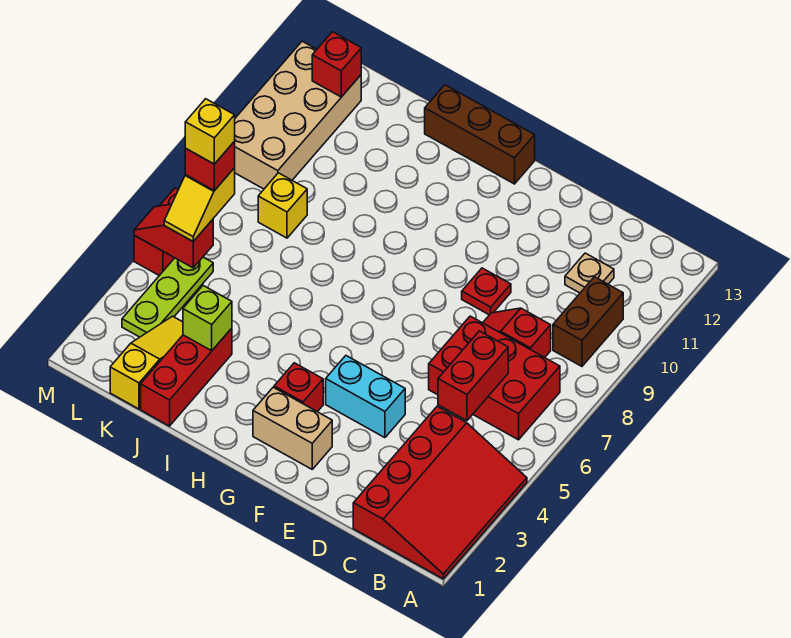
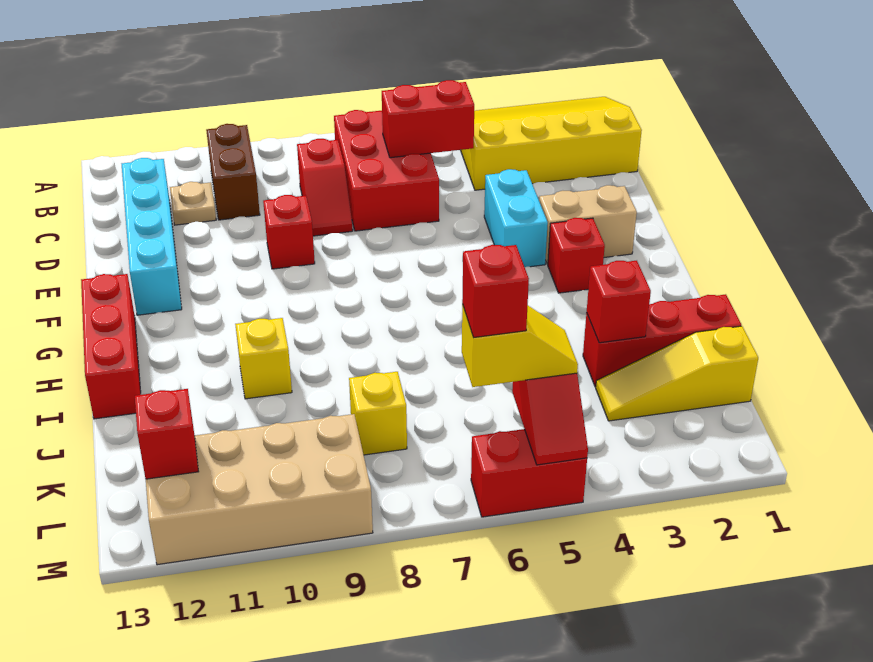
red 3x4 slope [353,406,527,579] -> yellow 3x4 slope [461,97,642,190]
brown 1x2 brick [553,277,623,366] -> brown 1x2 brick turned to [206,124,260,220]
none -> cyan 1x4 brick [122,158,182,315]
red 1x1 plate [462,268,511,315] -> red 1x1 brick [263,195,315,269]
tan 1x2 brick [253,387,332,469] -> tan 1x2 brick turned to [539,185,637,265]
brown 1x3 brick [425,85,535,184] -> red 1x3 brick [81,274,141,419]
lime 1x1 brick [183,286,232,351] -> red 1x1 brick [587,261,651,343]
lime 1x3 plate [122,257,213,337] -> none
yellow 1x1 brick [185,99,235,164] -> yellow 1x1 brick moved to [235,318,292,399]

